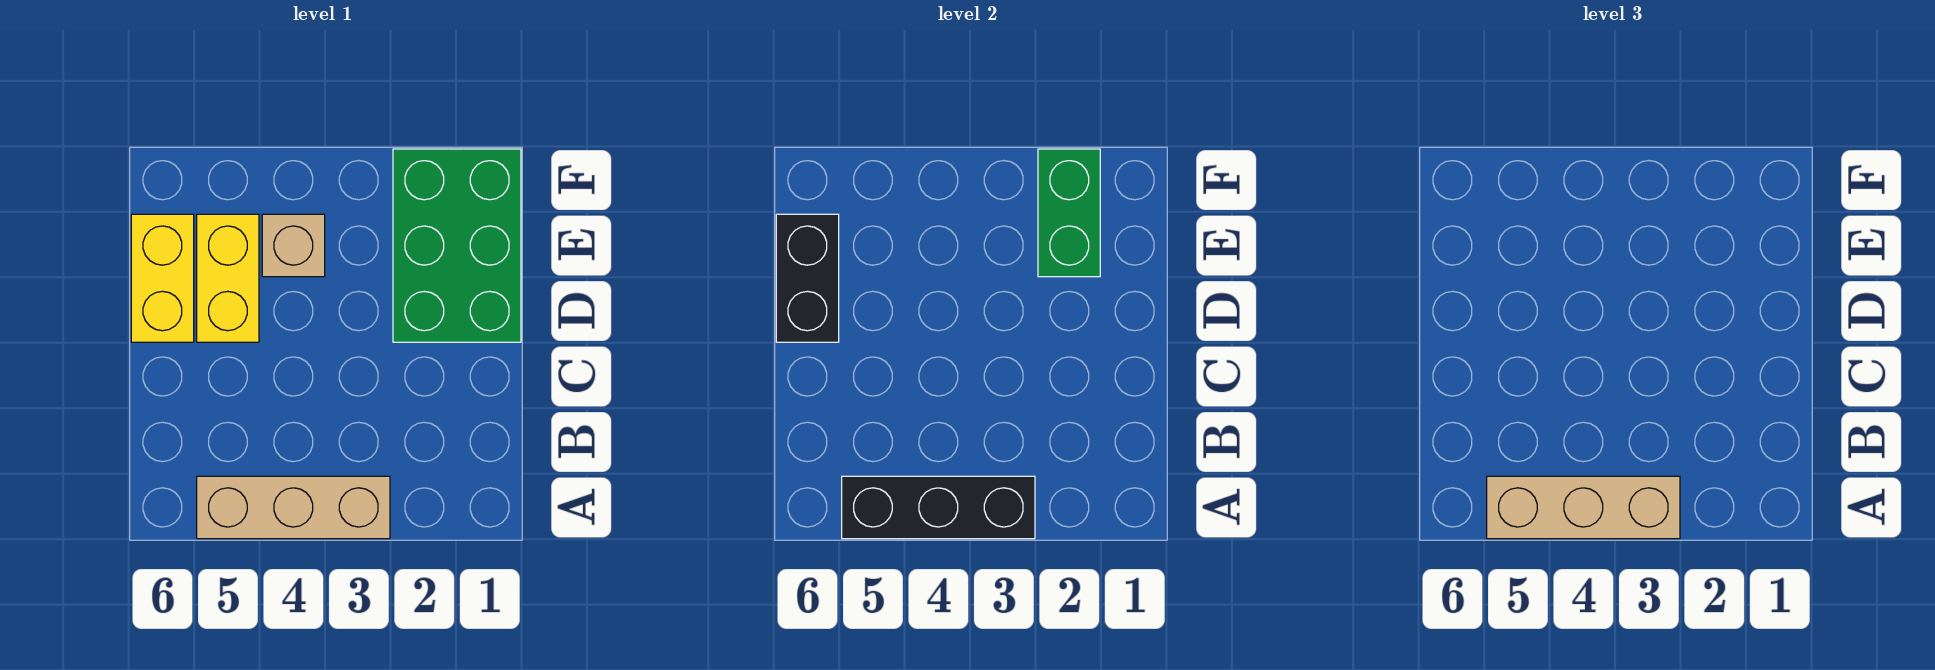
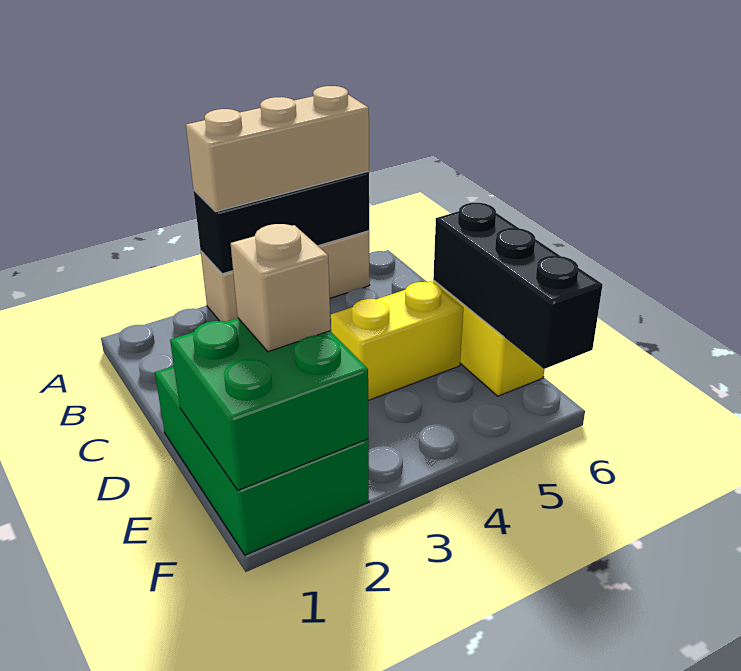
yellow 1x2 brick [197,214,259,342] -> yellow 1x2 brick turned to [331,281,463,400]
black 1x2 brick [776,214,839,342] -> black 1x3 brick [433,203,603,369]
green 1x2 brick [1038,149,1100,277] -> green 2x2 brick [170,318,368,490]
tan 1x1 brick [262,214,325,277] -> tan 1x1 brick moved to [230,224,331,352]

